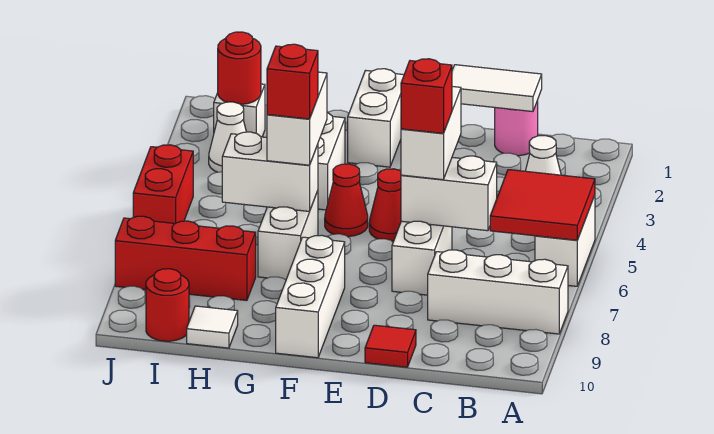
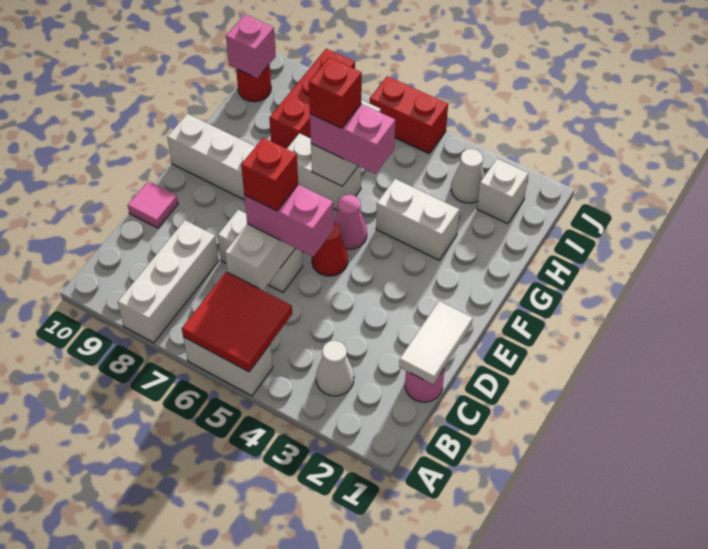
white 1x2 brick [401,87,461,180] -> pink 1x2 brick [244,185,334,257]
red 1x1 tile [365,325,416,367] -> pink 1x1 tile [128,181,178,228]
white 1x2 brick [348,69,404,167] -> none
red 1x1 cone [325,164,368,237] -> pink 1x1 cone [334,195,367,249]
white 1x2 brick [267,72,327,165] -> pink 1x2 brick [310,104,395,174]
white 1x1 tile [187,306,238,348] -> none
red 1x1 round brick [218,32,261,104] -> none
none -> pink 1x1 brick [226,14,276,78]

